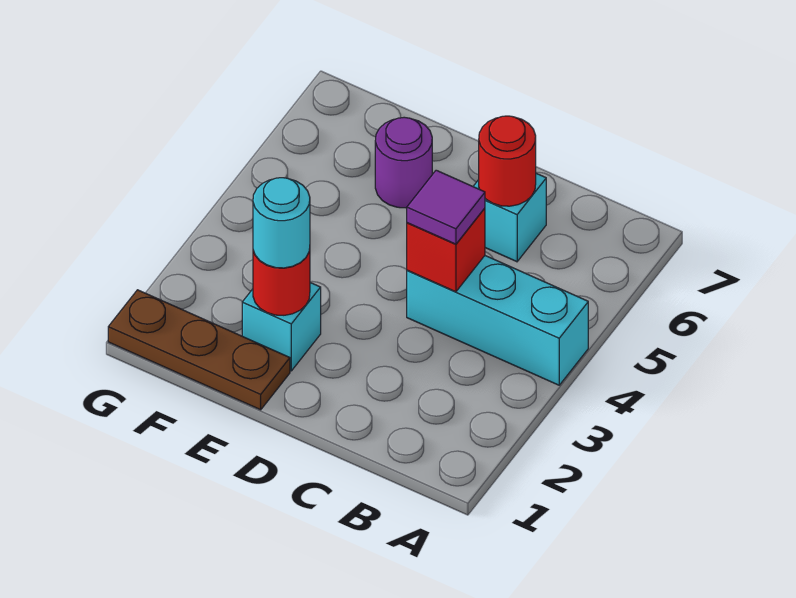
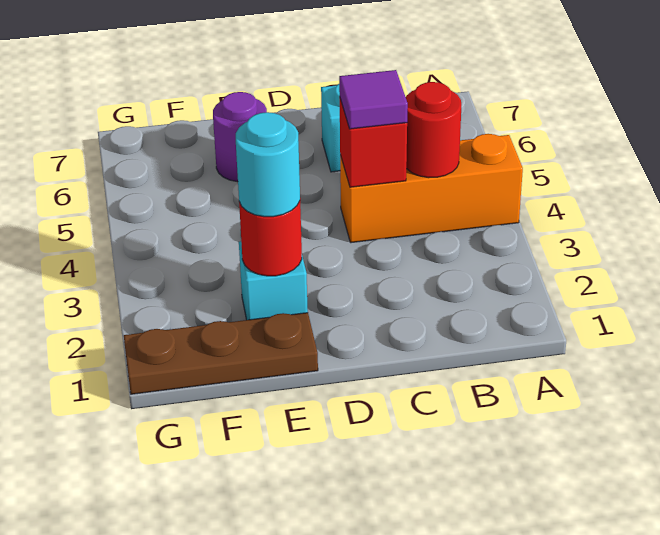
cyan 1x3 brick [407,256,588,385] -> orange 1x3 brick [340,134,523,243]
red 1x1 round brick [479,116,536,206] -> red 1x1 round brick moved to [406,82,461,178]

